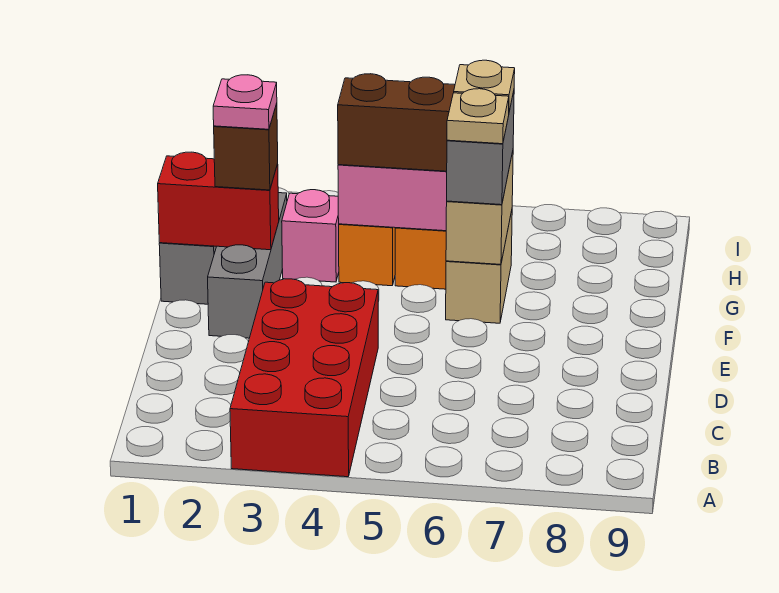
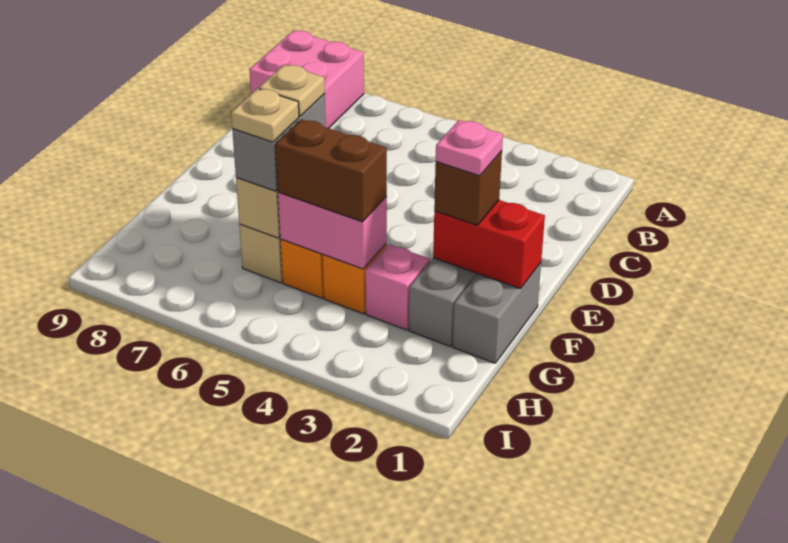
red 2x4 brick [230,279,378,477] -> none
none -> pink 2x2 brick [249,31,364,128]

